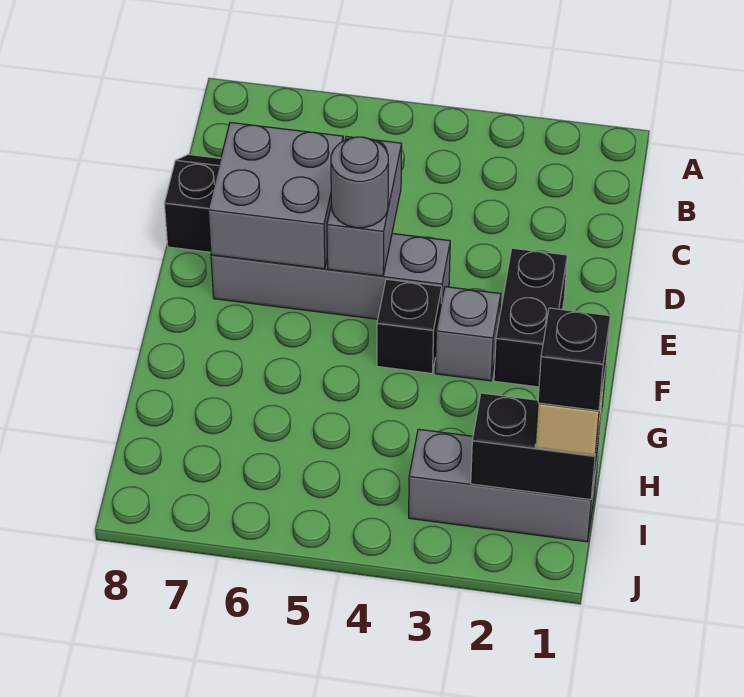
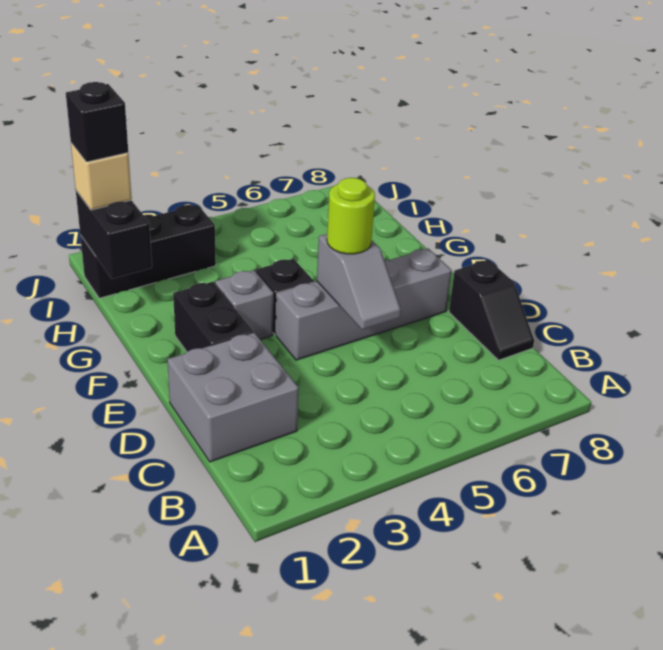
grey 1x2 brick [327,137,402,276] -> grey 1x2 slope [317,234,401,330]
grey 2x2 brick [208,123,343,269] -> grey 2x2 brick moved to [167,332,299,462]
grey 1x1 round brick [331,137,388,228] -> lime 1x1 round brick [327,178,375,254]
grey 1x3 brick [409,429,598,542] -> black 1x3 brick [80,205,216,298]
black 1x2 brick [471,393,602,500] -> black 1x2 brick turned to [76,191,152,279]

